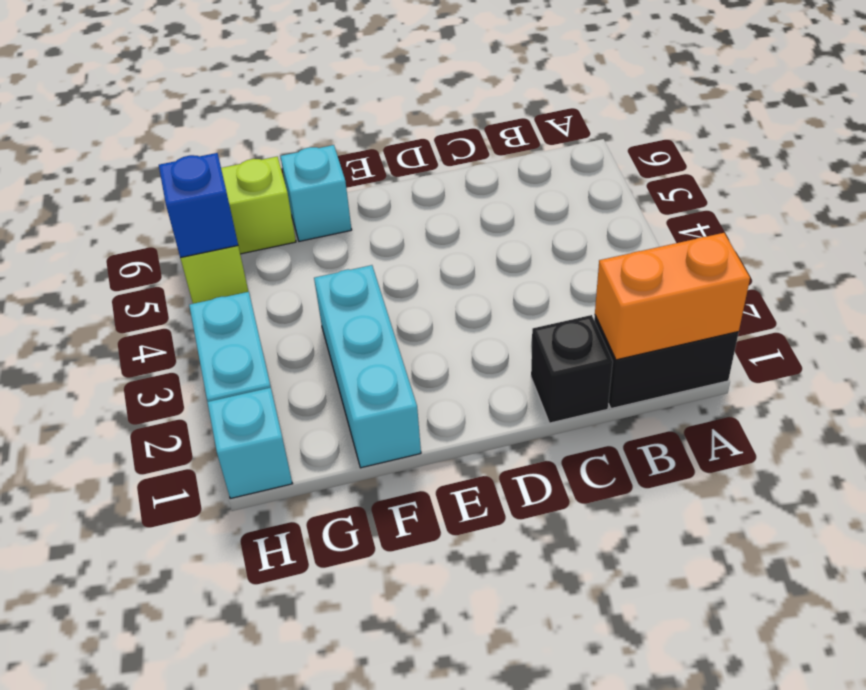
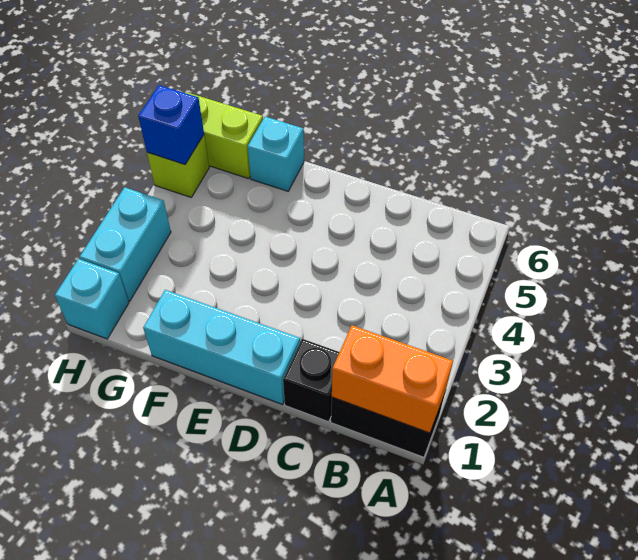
cyan 1x3 brick [314,265,421,468] -> cyan 1x3 brick turned to [143,290,300,404]

